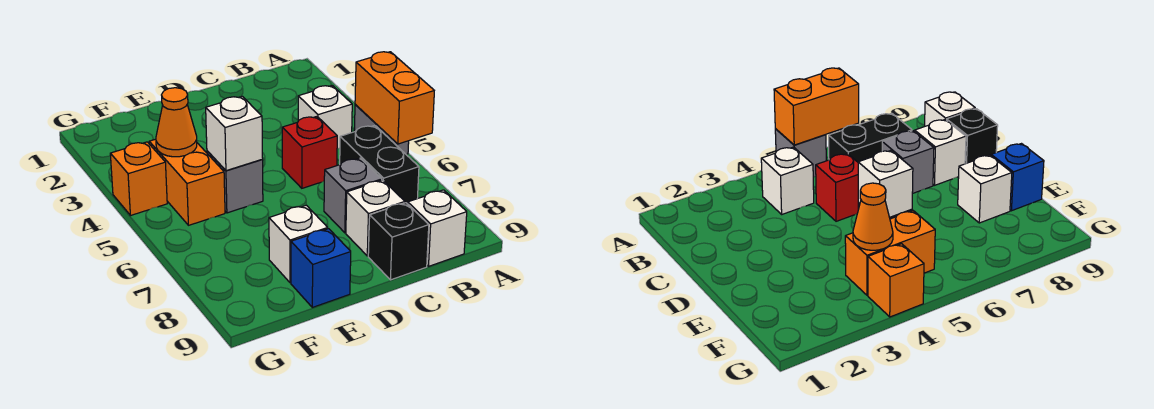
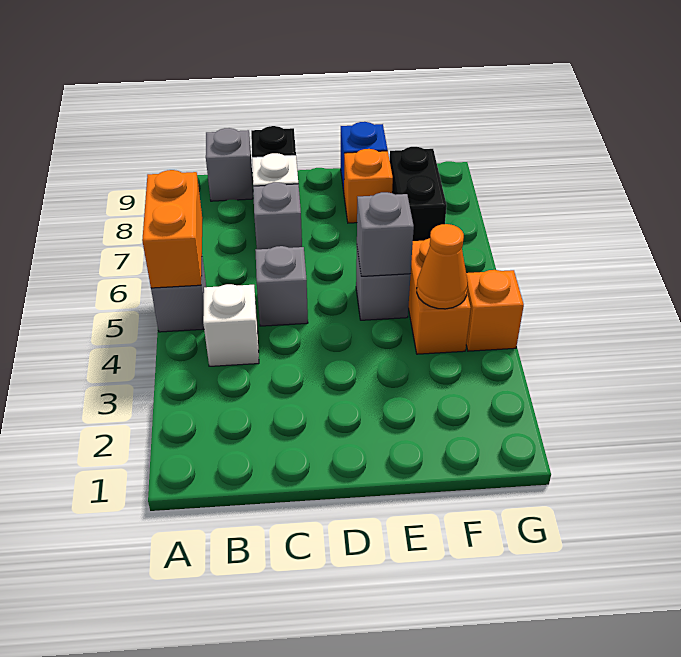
black 1x2 brick [340,125,419,204] -> black 1x2 brick moved to [390,147,447,241]
white 1x1 brick [408,190,467,266] -> grey 1x1 brick [206,128,253,201]
red 1x1 brick [282,117,337,188] -> grey 1x1 brick [255,246,308,326]
white 1x1 brick [206,96,263,171] -> grey 1x1 brick [357,192,414,276]
white 1x1 brick [269,205,328,283] -> orange 1x1 brick [344,149,393,223]

